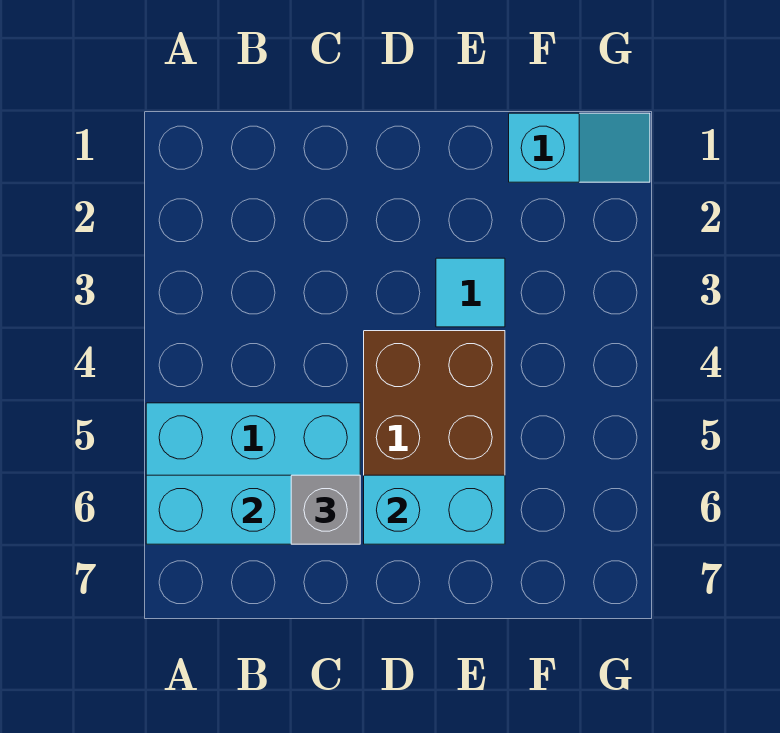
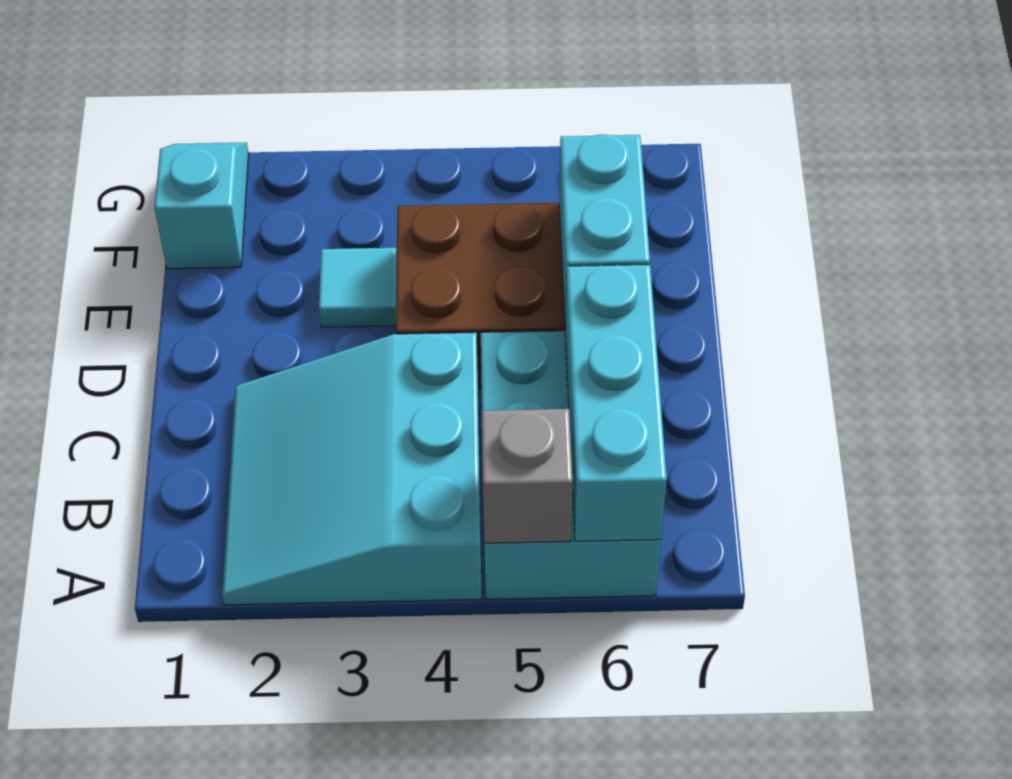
none -> cyan 3x3 slope [222,333,482,605]
grey 1x1 brick [291,475,360,544] -> grey 1x1 brick moved to [482,409,572,543]

